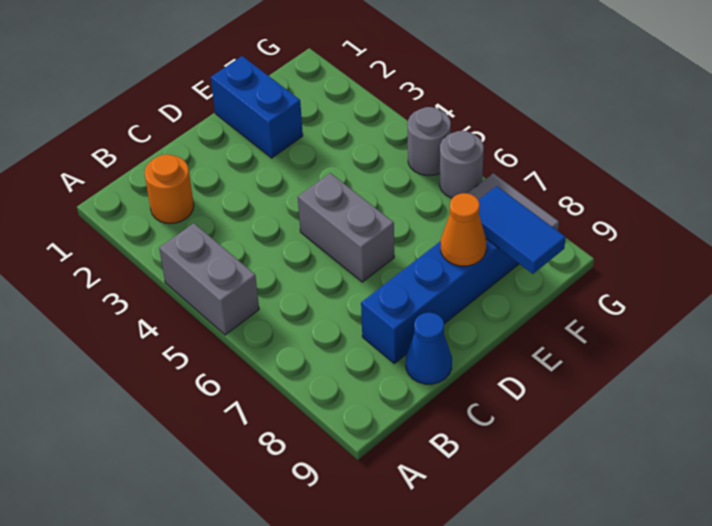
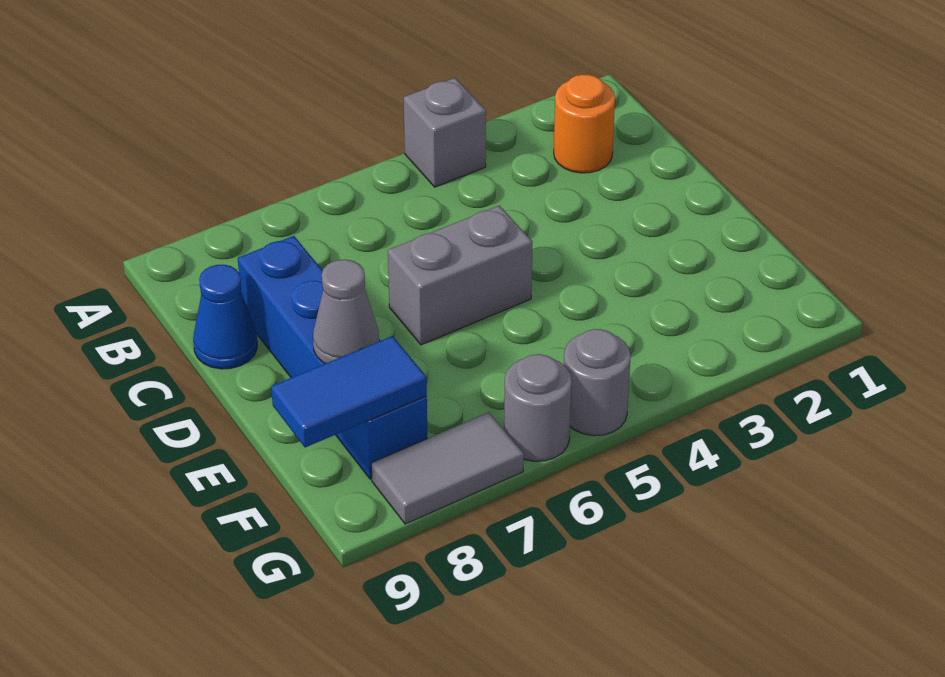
grey 1x2 brick [159,223,259,335] -> grey 1x1 brick [404,78,486,187]
blue 1x2 brick [211,56,303,158] -> none
orange 1x1 cone [441,193,486,266] -> grey 1x1 cone [313,260,379,364]

